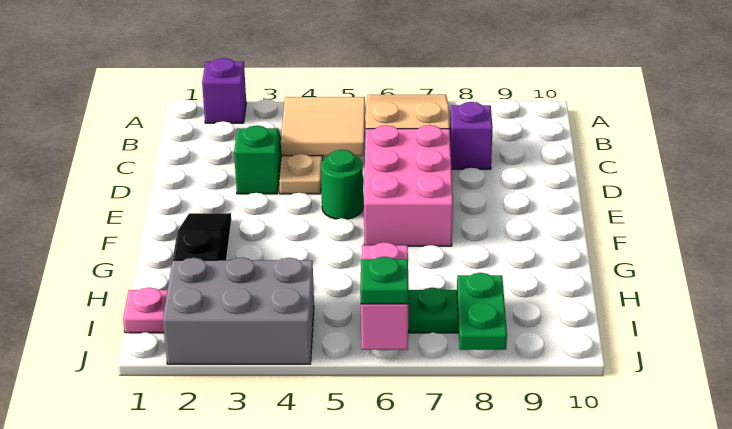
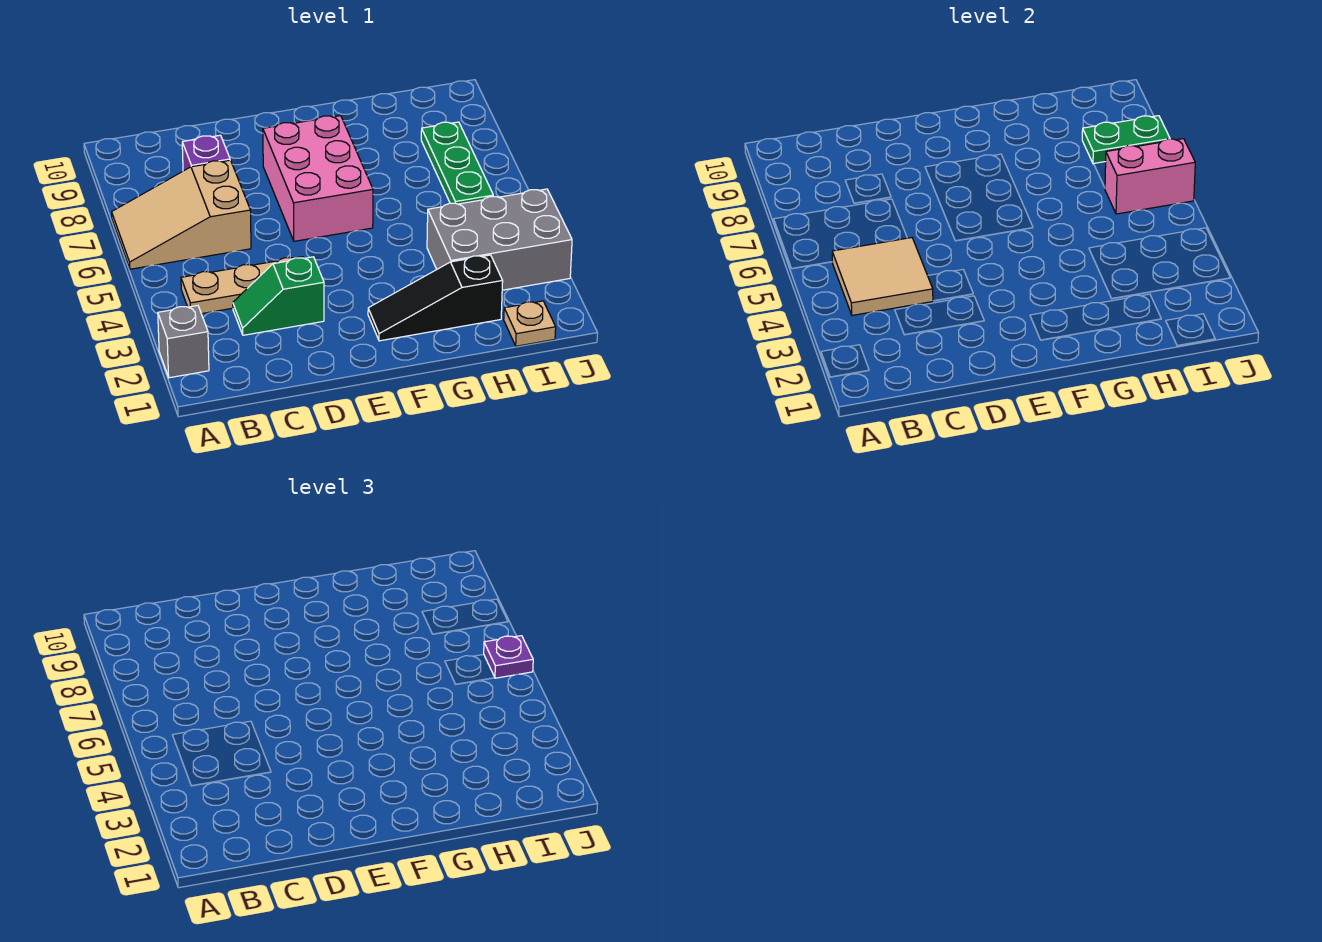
purple 1x1 brick [202,58,246,123] -> grey 1x1 brick [158,306,209,378]
pink 2x3 brick [364,125,453,246] -> pink 2x3 brick turned to [263,116,373,241]
green 1x1 round brick [321,150,363,219] -> none
pink 1x1 plate [123,288,167,333] -> tan 1x1 plate [504,301,556,346]
grey 2x3 brick [163,258,314,364] -> grey 2x3 brick turned to [427,189,572,290]
green 1x1 plate [360,257,408,304] -> purple 1x1 plate [484,636,533,678]

